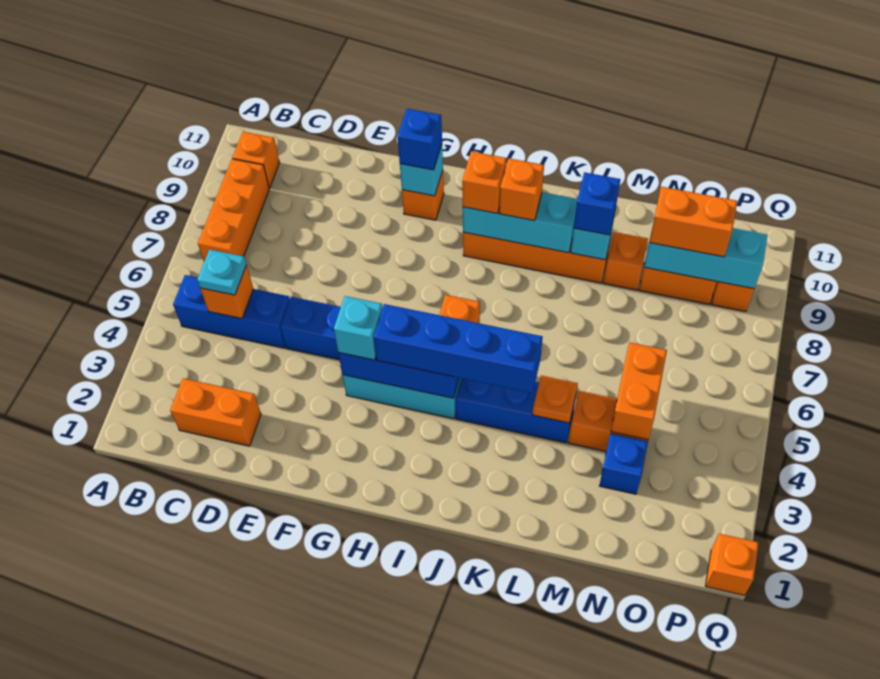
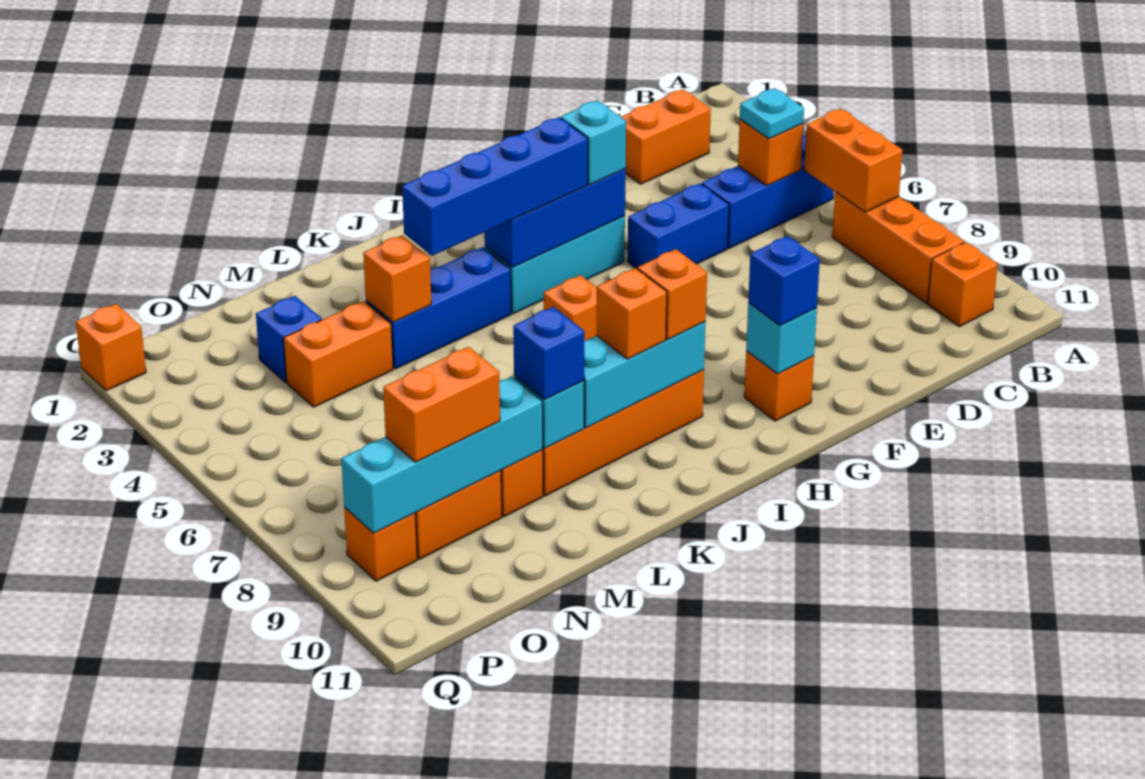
orange 1x1 plate [532,376,578,423] -> orange 1x1 brick [363,235,431,322]
orange 1x2 brick [611,342,667,440] -> orange 1x2 brick moved to [804,108,902,212]
cyan 1x3 brick [644,228,768,289] -> cyan 1x4 brick [341,377,543,533]

